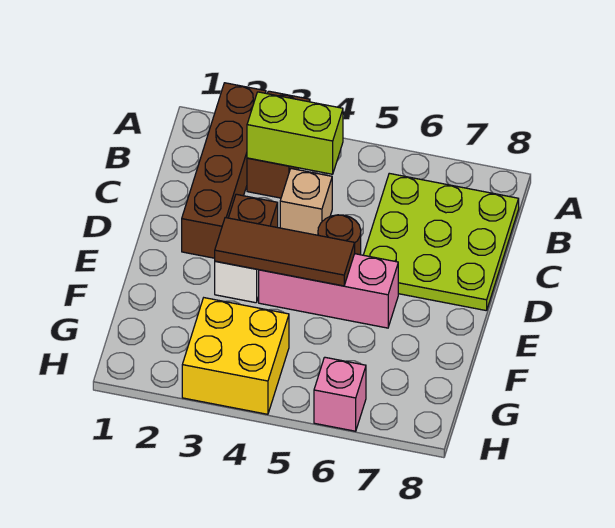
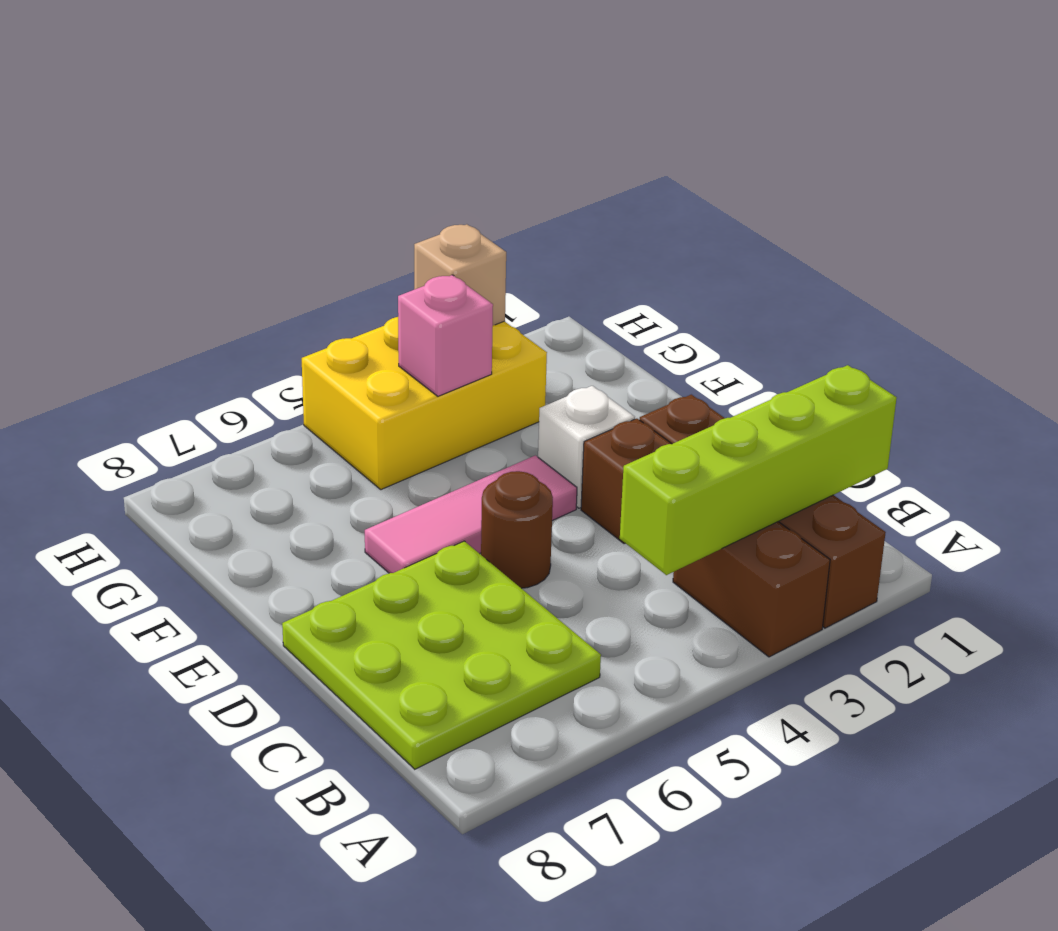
lime 1x2 brick [247,92,343,174] -> lime 1x4 brick [620,365,897,575]
tan 1x1 brick [280,169,332,235] -> tan 1x1 brick moved to [414,224,506,325]
brown 1x3 tile [215,218,355,286] -> none
pink 1x3 brick [259,254,398,328] -> pink 1x3 tile [365,455,577,573]
yellow 2x2 brick [182,298,289,414] -> yellow 2x3 brick [302,317,547,490]
pink 1x1 brick [314,357,366,431] -> pink 1x1 brick moved to [398,275,493,396]

